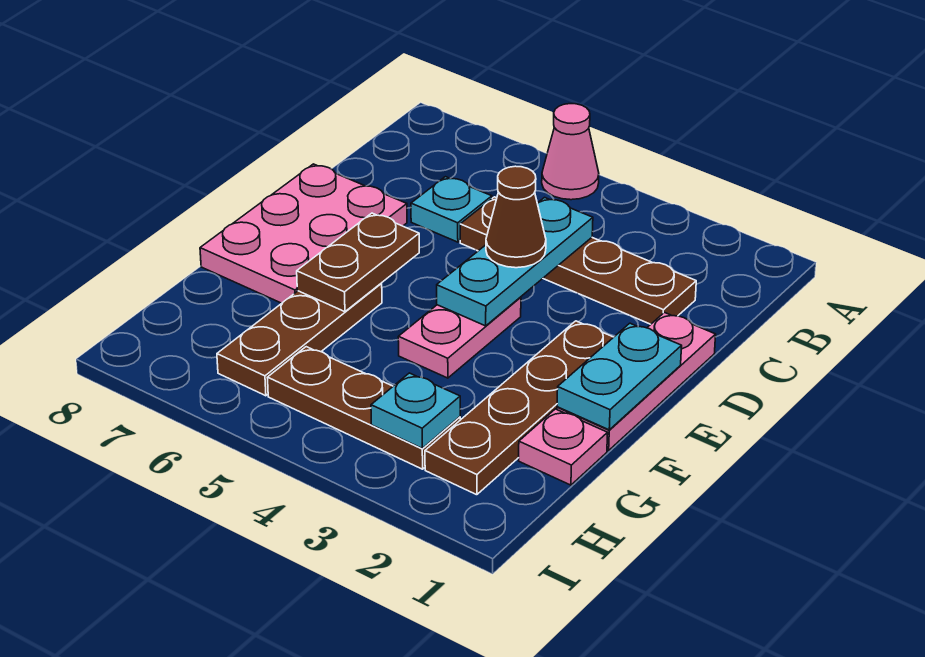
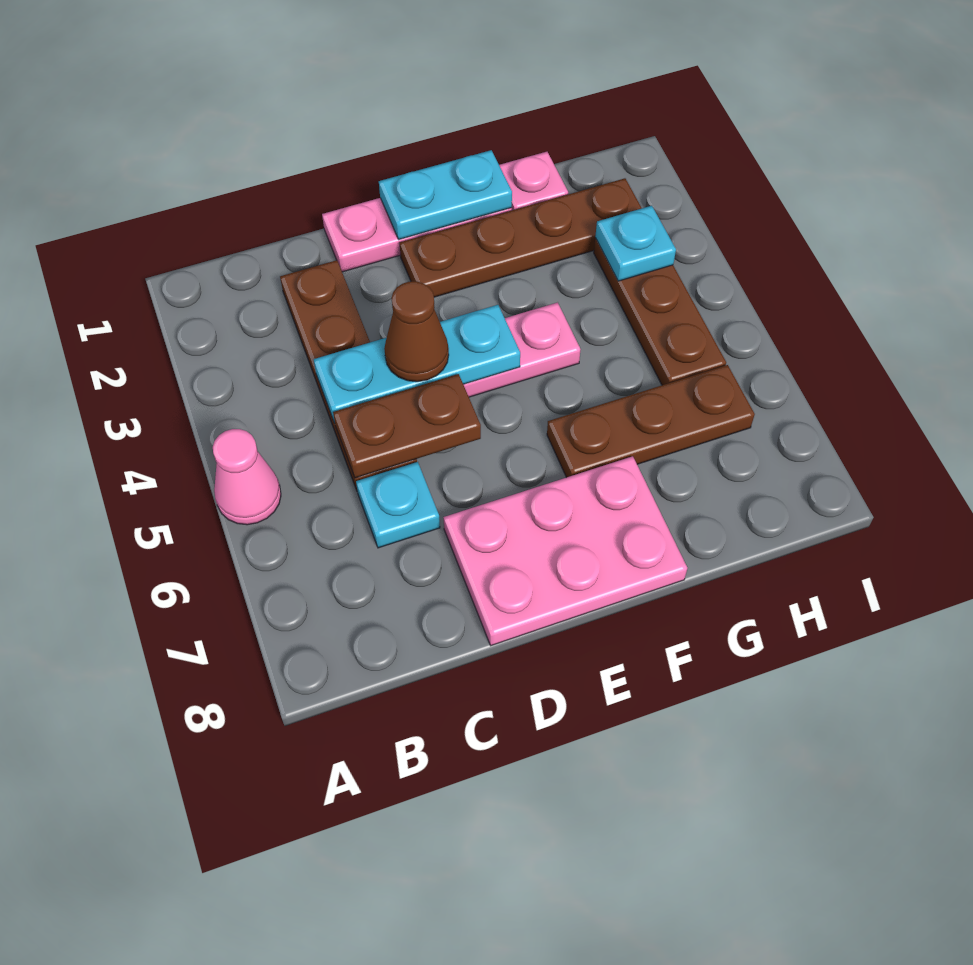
brown 1x2 plate [297,213,419,312] -> brown 1x2 plate moved to [333,374,481,478]

